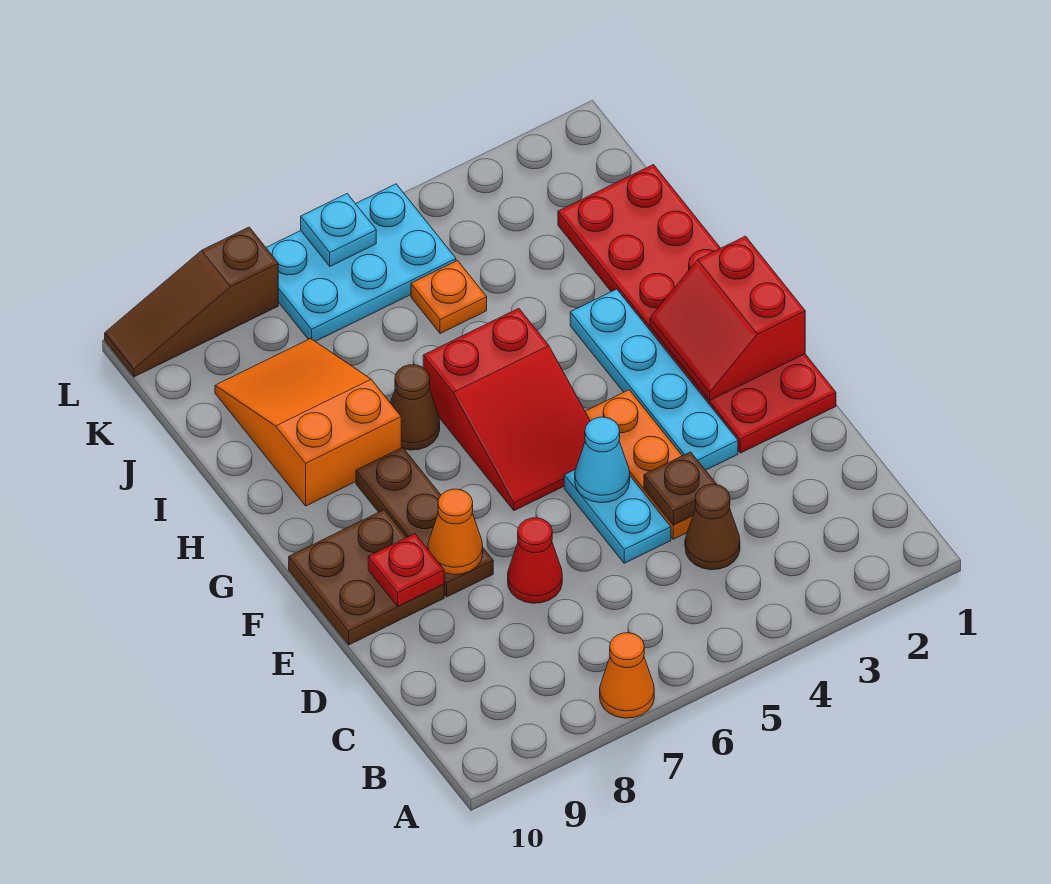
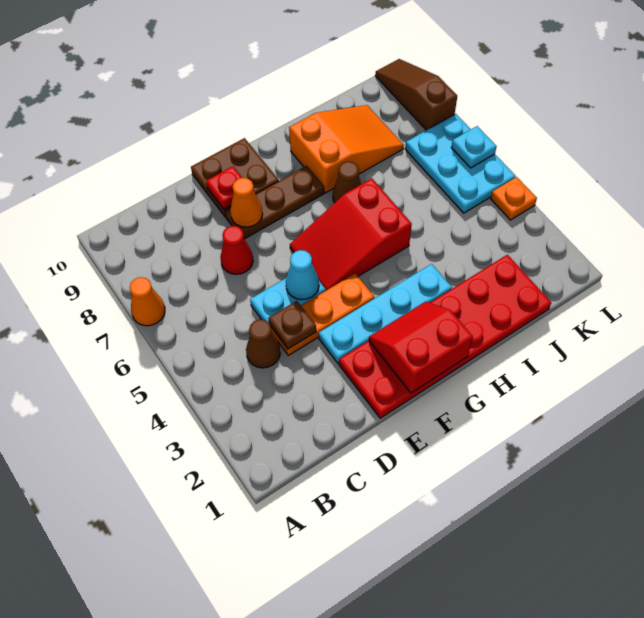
orange 1x1 plate [411,261,487,334] -> orange 1x1 plate moved to [491,177,537,220]

